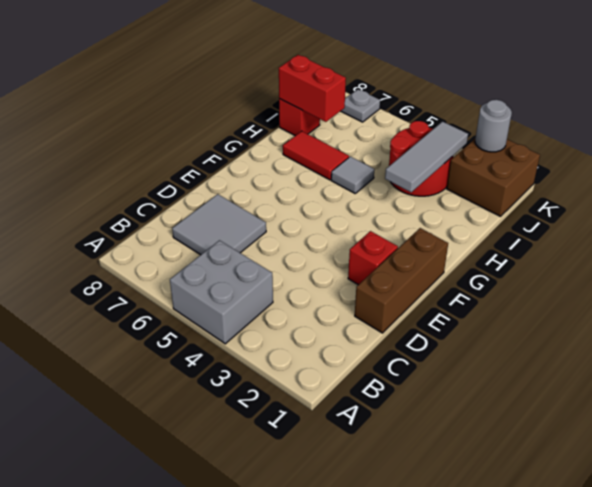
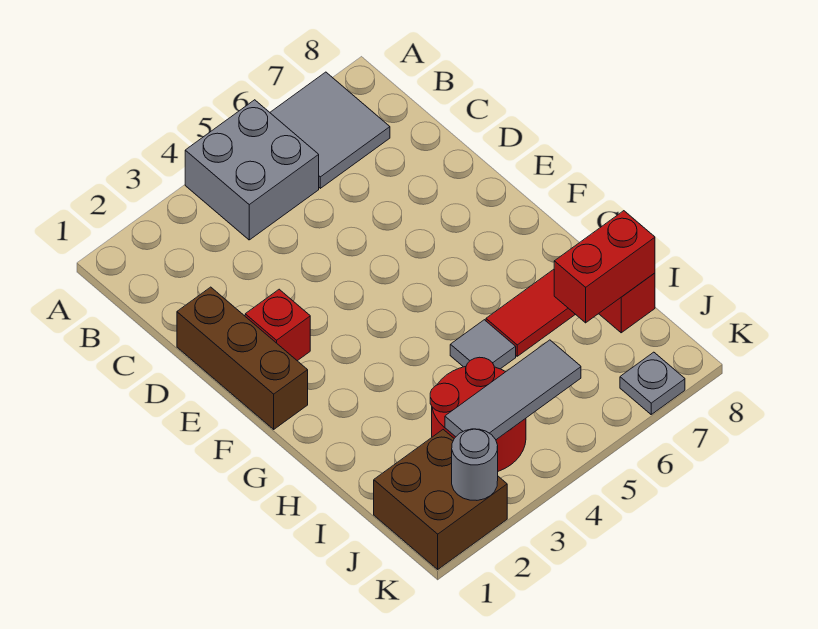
grey 2x2 tile [172,194,266,255] -> grey 2x2 tile moved to [270,72,390,188]
grey 1x3 tile [385,122,468,192] -> grey 1x3 tile turned to [445,340,581,440]

